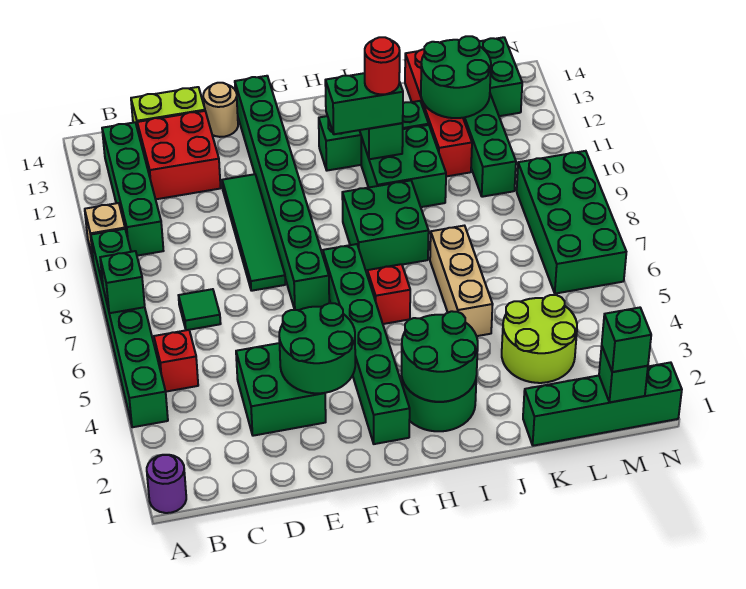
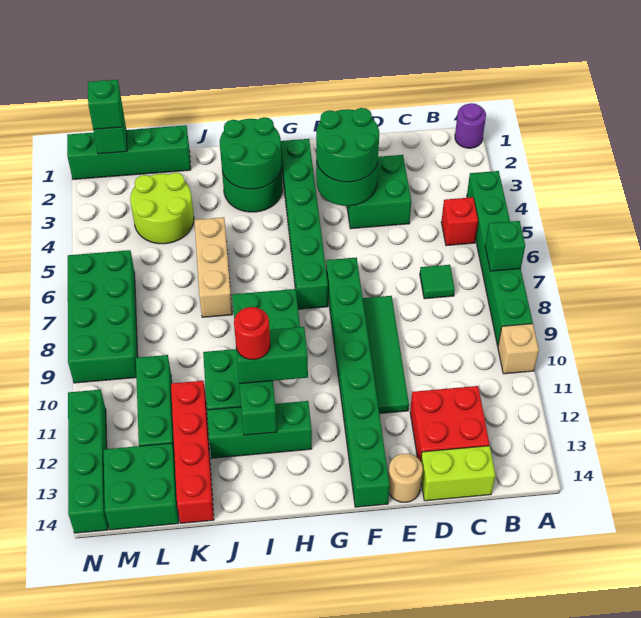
green 1x4 brick [102,122,163,256] -> green 1x4 brick moved to [68,390,108,533]
red 1x1 brick [367,264,410,324] -> none
green 2x2 round brick [421,36,491,118] -> green 2x2 round brick moved to [316,108,379,182]

